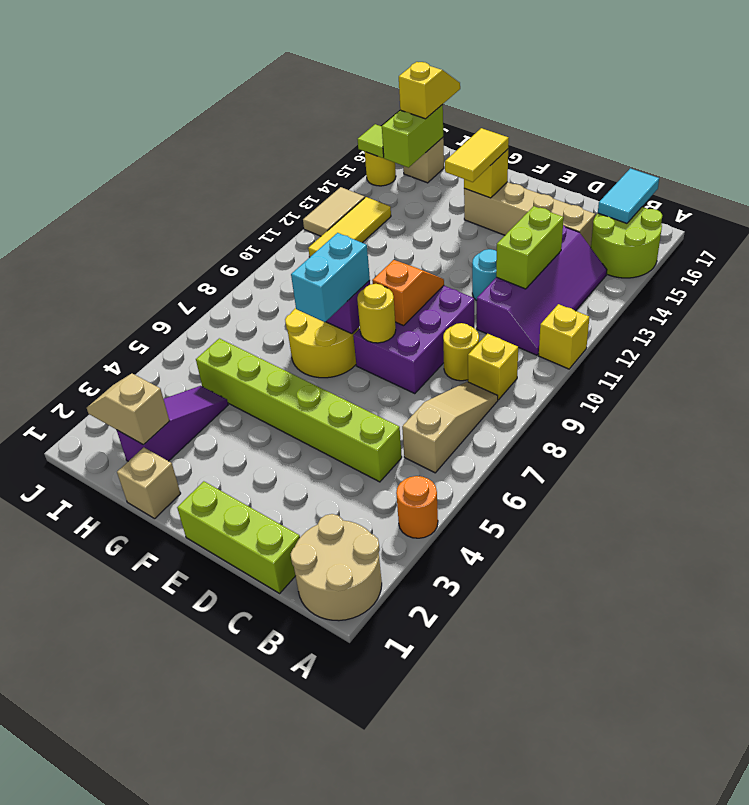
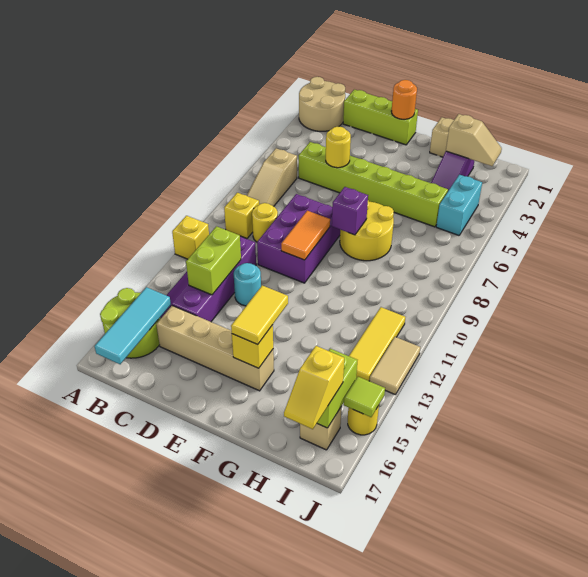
orange 1x1 round brick [396,476,438,538] -> orange 1x1 round brick moved to [391,80,417,119]
cyan 1x2 tile [598,168,659,223] -> cyan 1x3 tile [95,287,171,364]
yellow 1x1 round brick [357,284,396,343] -> yellow 1x1 round brick moved to [326,126,351,168]
orange 1x2 slope [372,260,444,326] -> orange 1x2 tile [281,211,330,260]
cyan 1x2 brick [291,233,370,322] -> cyan 1x2 brick moved to [436,175,482,235]

